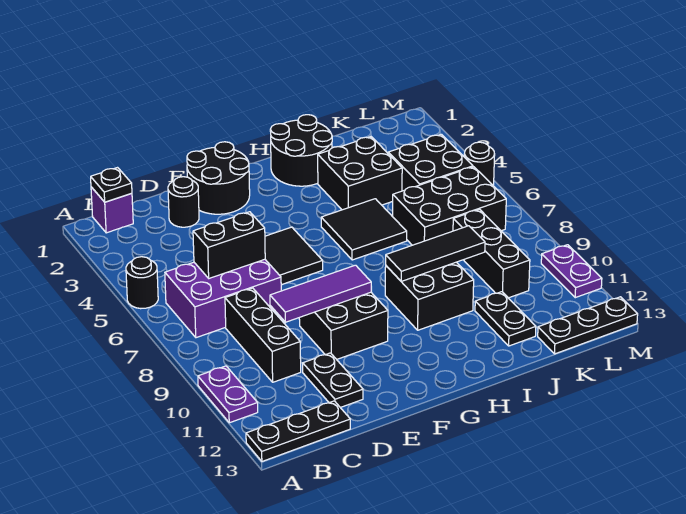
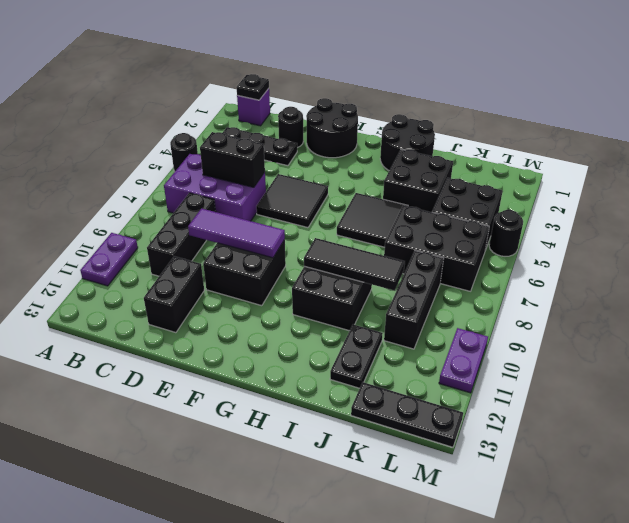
black 1x3 plate [246,401,350,461] -> black 1x3 plate moved to [223,127,297,166]
black 1x2 plate [303,353,363,408] -> black 1x2 brick [144,256,204,333]

